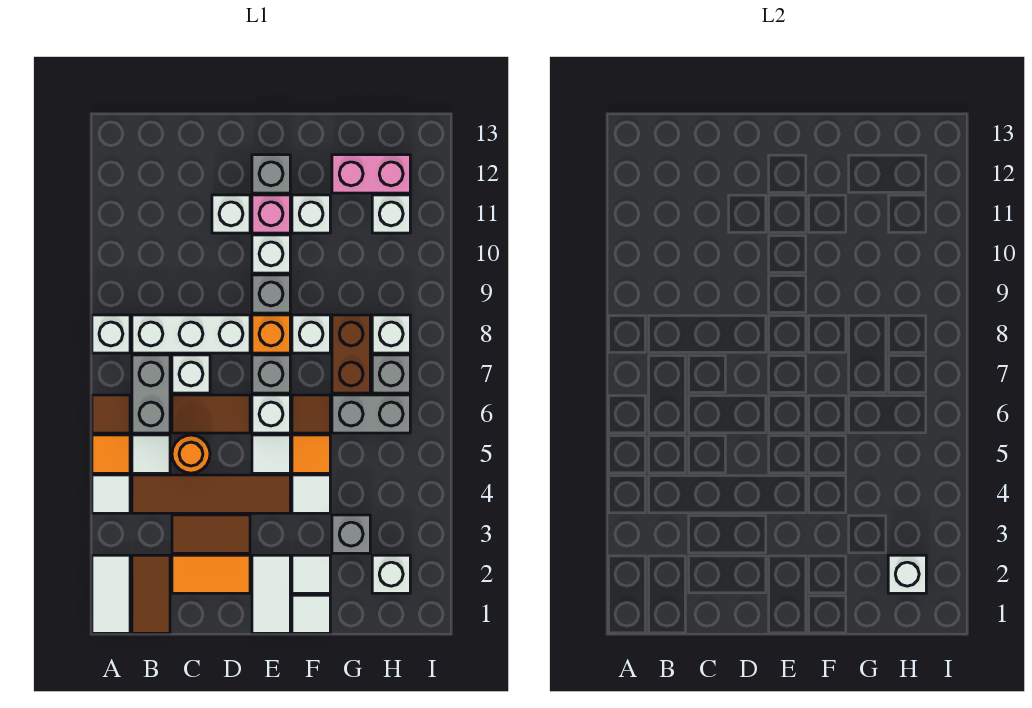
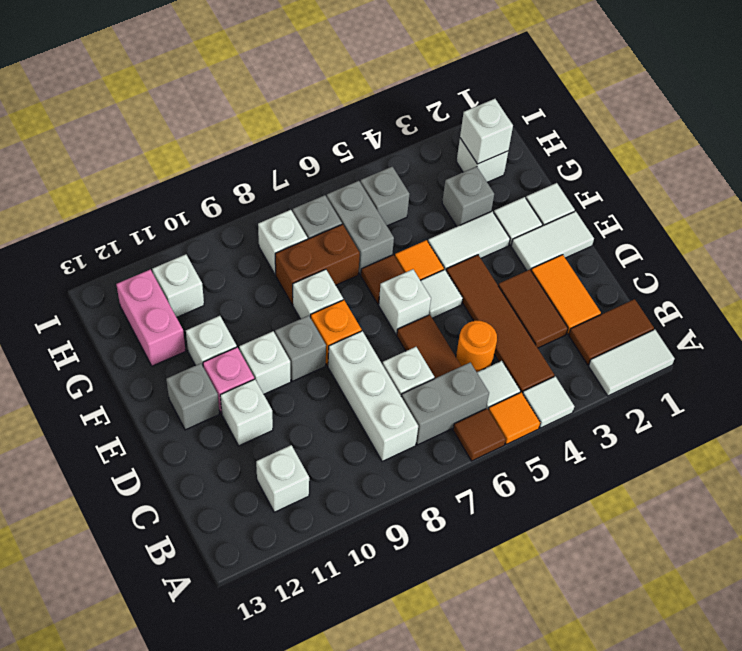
white 1x1 brick [92,315,130,353] -> white 1x1 brick moved to [256,445,309,512]
grey 1x1 brick [252,355,290,393] -> grey 1x1 brick moved to [360,167,409,226]
white 1x1 tile [292,475,330,513] -> white 1x2 tile [428,211,510,270]

